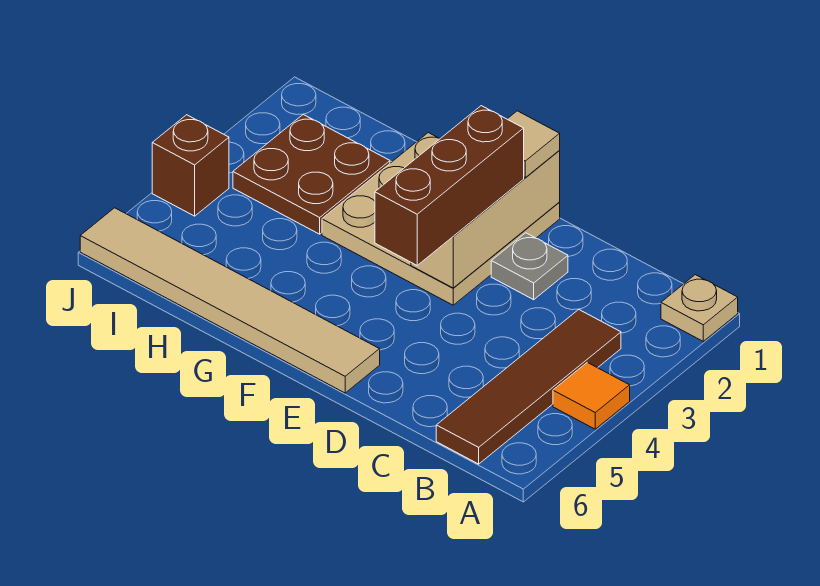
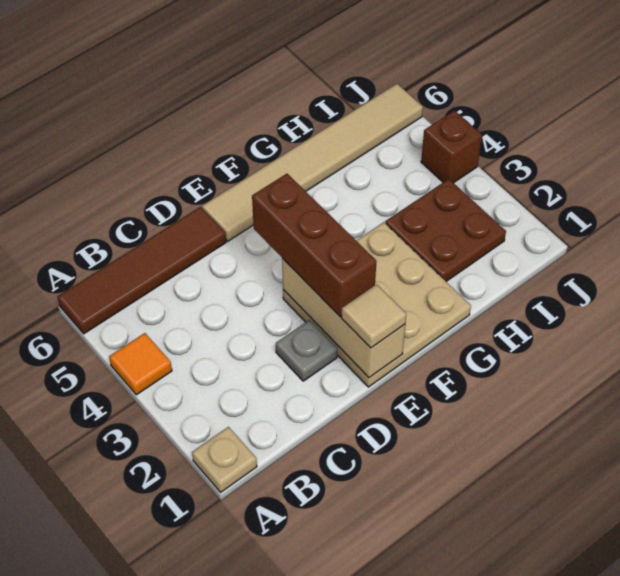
brown 1x4 tile [436,309,621,464] -> brown 1x4 tile turned to [57,207,226,334]

